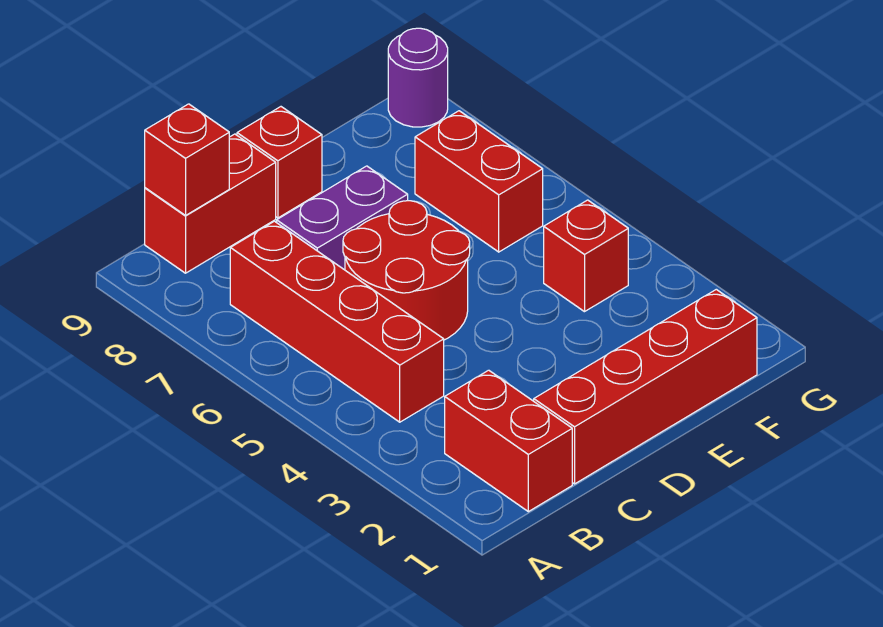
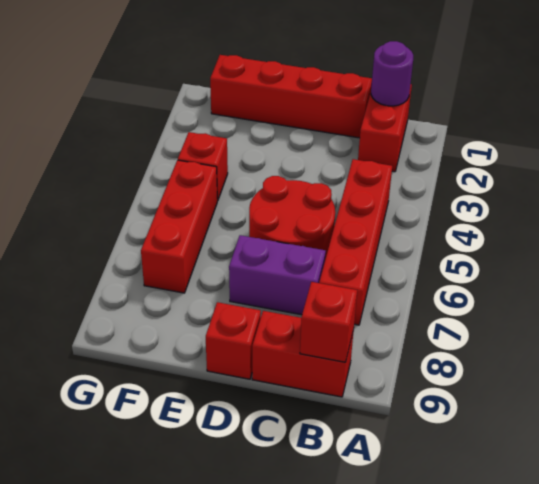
red 1x2 brick [415,111,543,252] -> red 1x3 brick [141,160,217,293]
purple 1x1 round brick [388,28,448,127] -> purple 1x1 round brick moved to [371,41,413,106]

